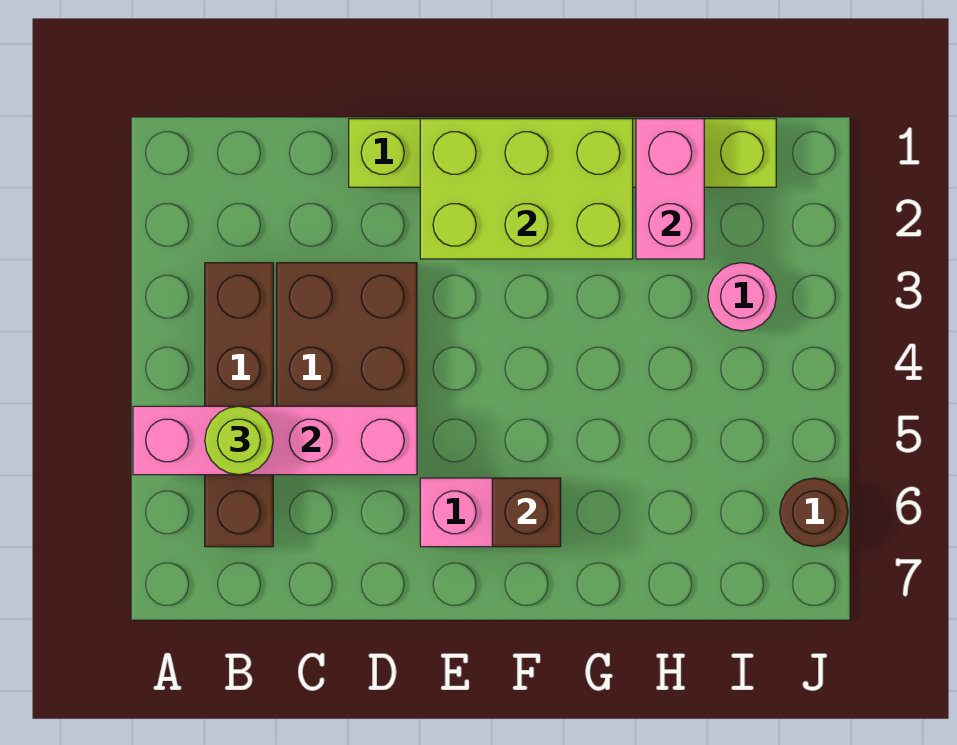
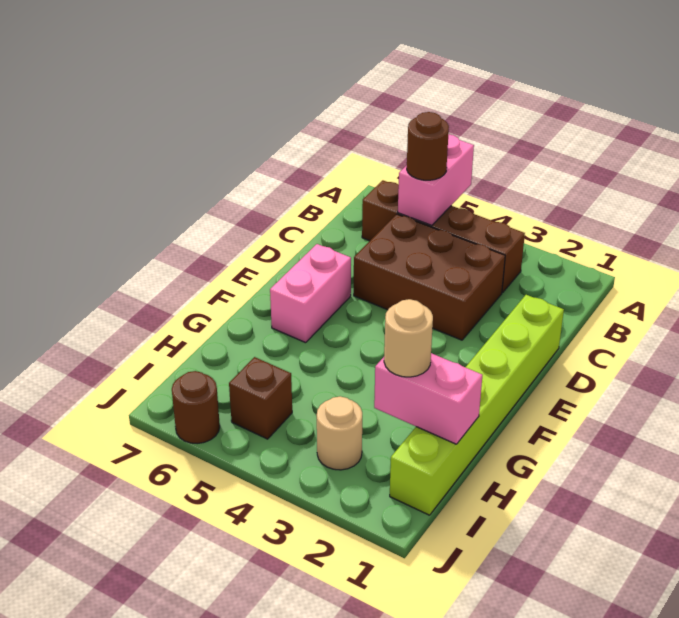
pink 1x4 brick [133,406,417,475] -> pink 1x2 brick [398,134,474,225]
lime 1x1 round brick [205,406,273,475] -> brown 1x1 round brick [407,112,449,180]
lime 2x3 brick [420,119,633,259] -> none
brown 1x1 brick [492,478,561,547] -> brown 1x1 brick moved to [229,357,292,439]
none -> tan 1x1 round brick [384,299,433,377]
pink 1x1 round brick [708,263,776,331] -> tan 1x1 round brick [317,396,362,470]

